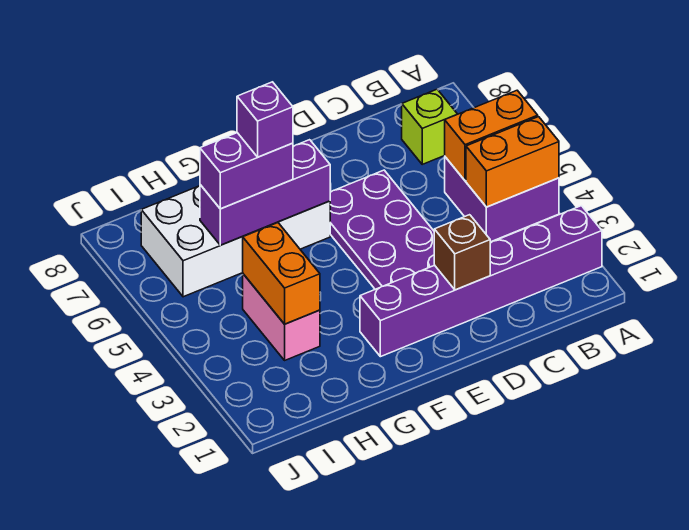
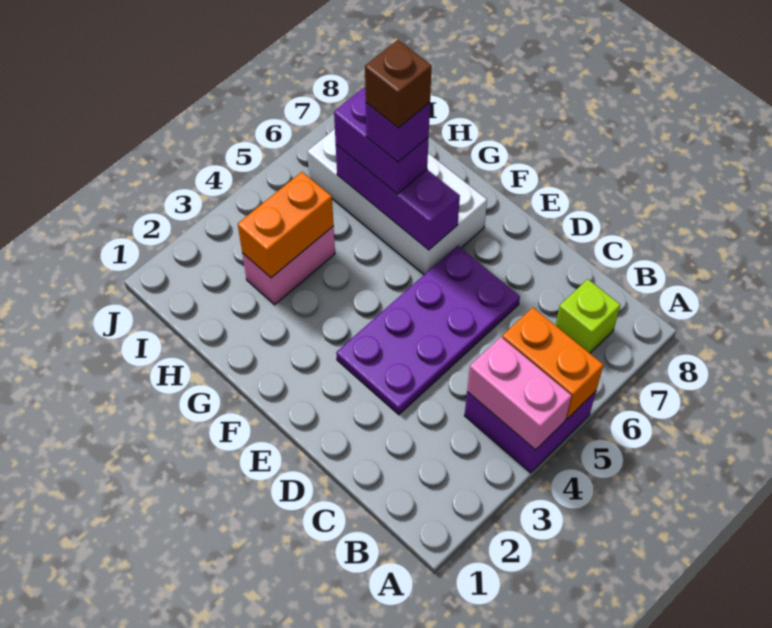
purple 1x6 brick [360,206,602,357] -> none
orange 1x2 brick [466,117,559,207] -> pink 1x2 brick [467,337,572,450]
brown 1x1 brick [434,215,490,290] -> brown 1x1 brick moved to [365,40,432,128]

